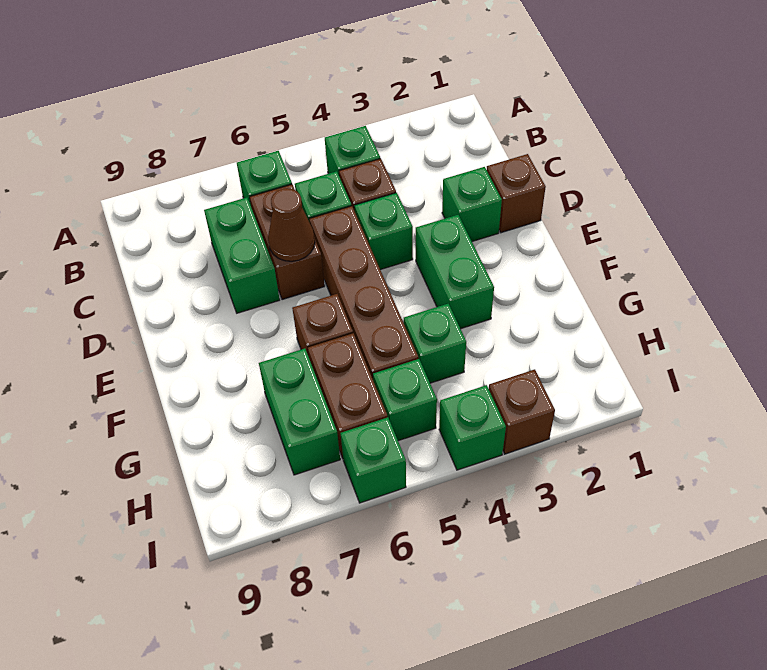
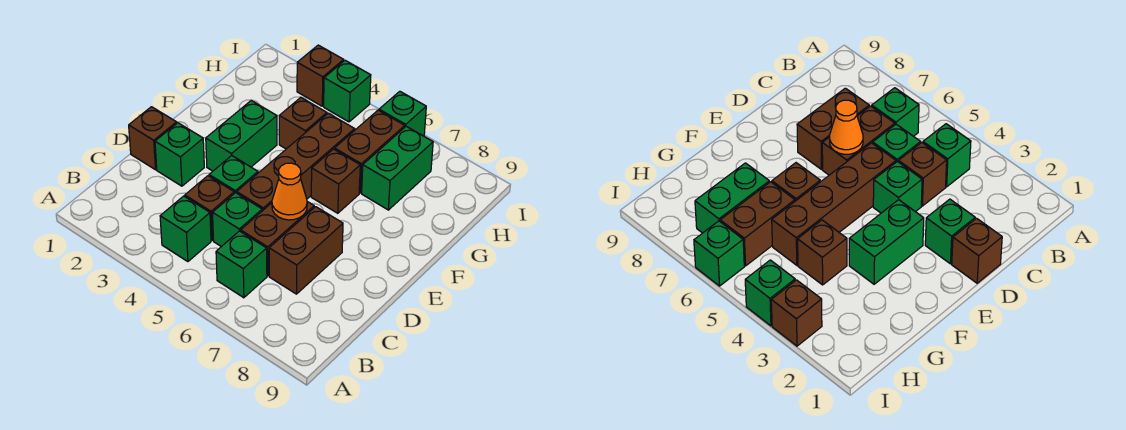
green 1x2 brick [204,198,280,313] -> brown 1x2 brick [269,207,343,294]
brown 1x1 cone [268,188,315,261] -> orange 1x1 cone [272,163,307,220]
green 1x1 brick [404,304,466,383] -> brown 1x1 brick [279,98,327,149]
green 1x1 brick [373,359,437,441] -> none

